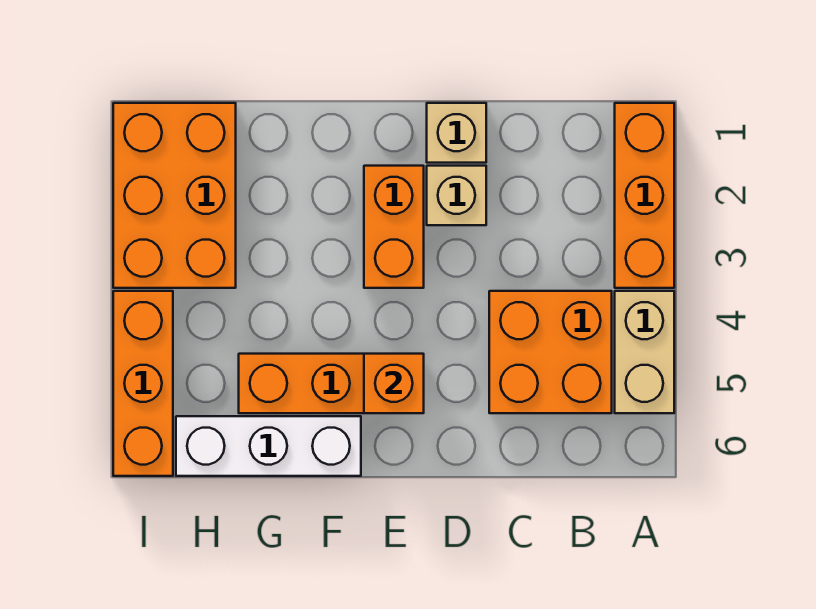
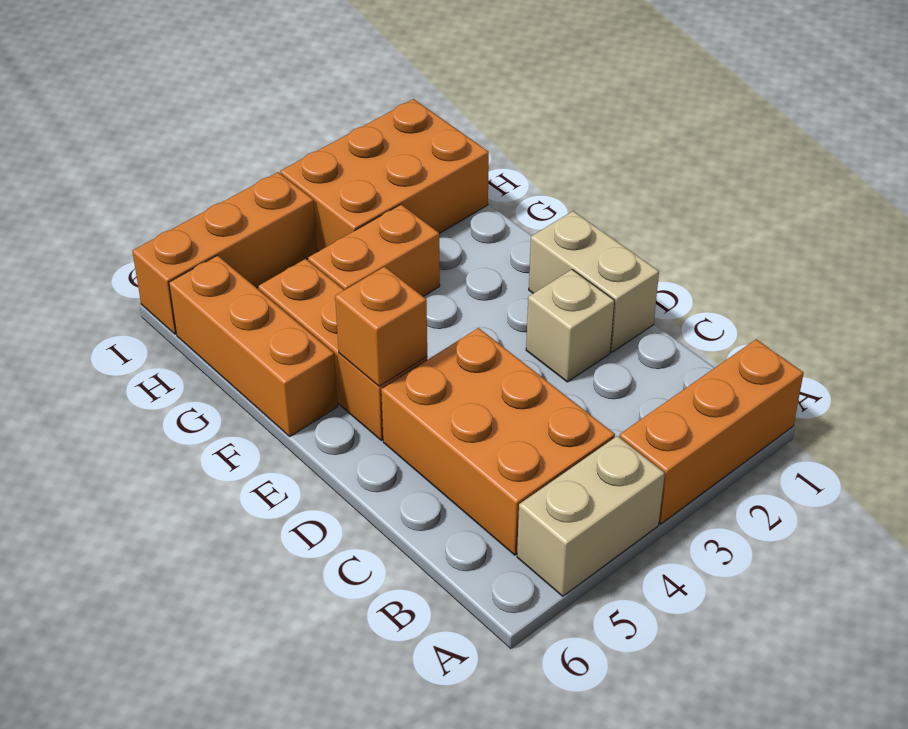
orange 2x2 brick [489,291,612,413] -> orange 2x3 brick [381,328,615,555]
tan 1x1 brick [427,103,486,163] -> tan 1x2 brick [529,211,659,352]
orange 1x2 brick [364,166,424,288] -> orange 1x2 brick moved to [308,205,440,296]
white 1x3 brick [176,416,361,476] -> orange 1x3 brick [169,255,338,436]

